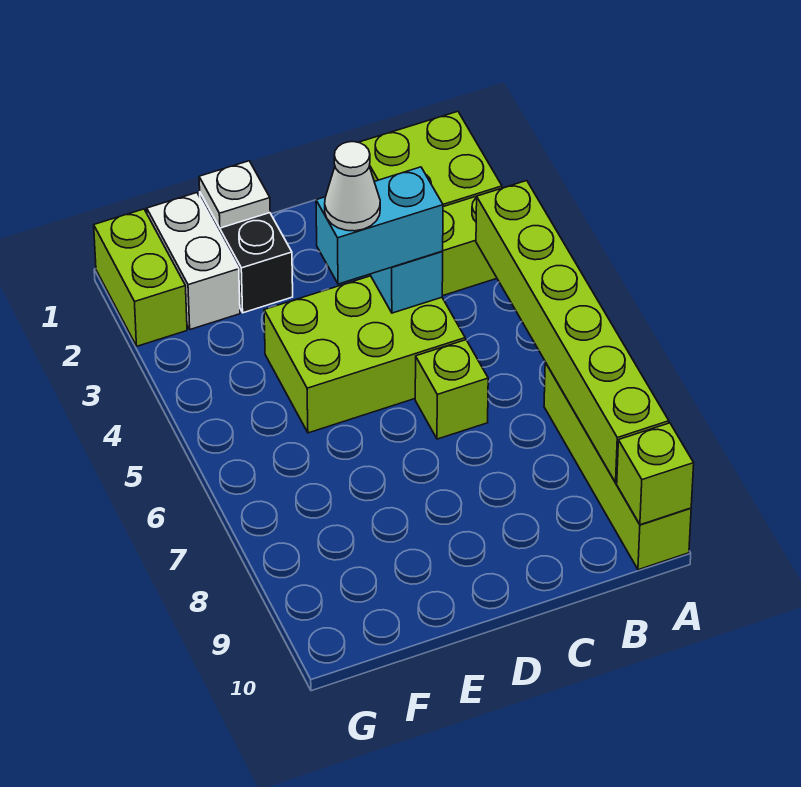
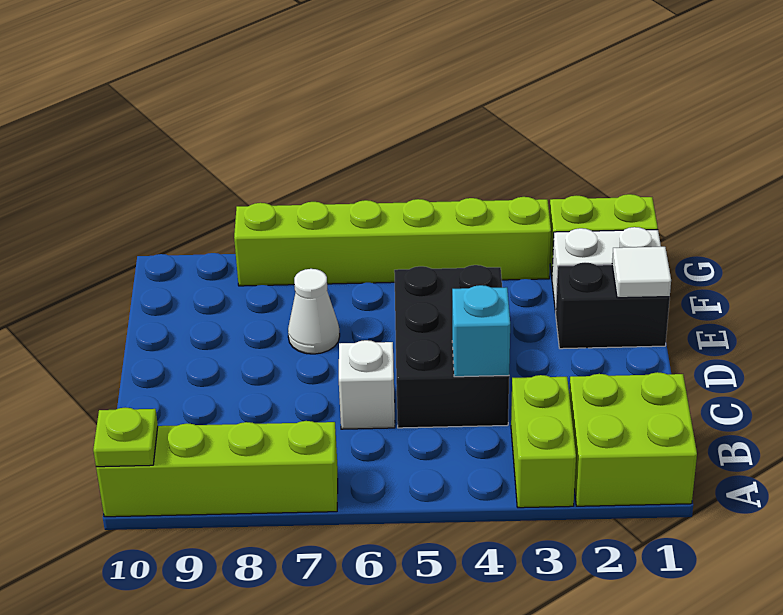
lime 1x6 brick [476,181,669,483] -> lime 1x6 brick moved to [234,197,551,286]
lime 1x1 brick [617,423,694,525] -> lime 1x1 plate [93,408,158,467]
lime 2x3 brick [264,276,465,433] -> black 2x3 brick [394,265,509,428]
cyan 1x2 brick [316,167,443,284] -> none
lime 1x1 brick [415,340,488,439] -> white 1x1 brick [339,340,395,429]
white 1x1 cone [325,142,380,231] -> white 1x1 cone moved to [288,269,340,354]
white 1x1 plate [199,161,270,228] -> white 1x1 tile [612,247,671,298]

